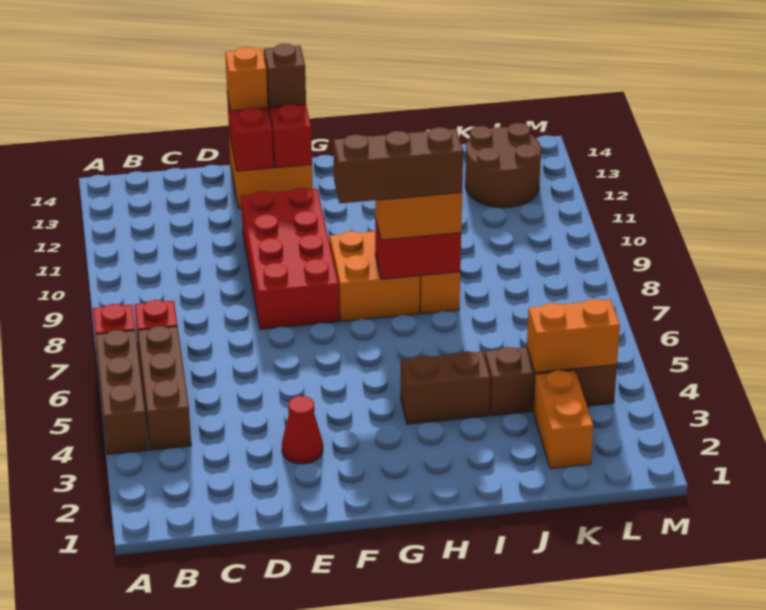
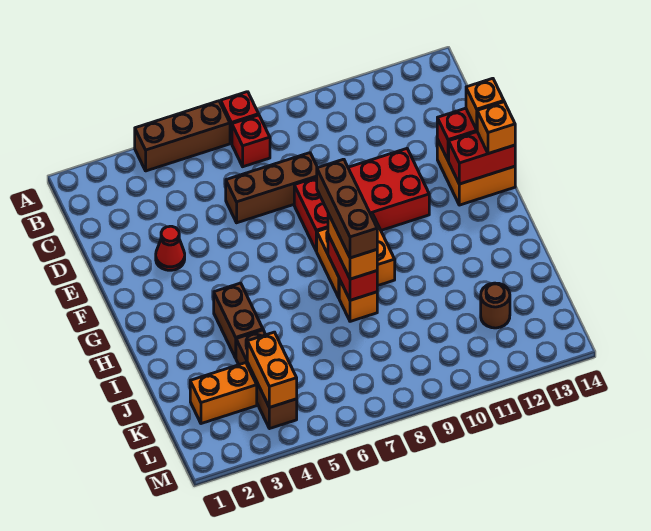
brown 1x3 brick [138,326,191,450] -> brown 1x3 brick moved to [226,153,317,223]
brown 1x1 brick [264,44,306,107] -> orange 1x1 brick [477,102,515,154]
brown 2x2 round brick [465,123,541,208] -> brown 1x1 round brick [481,283,510,328]

